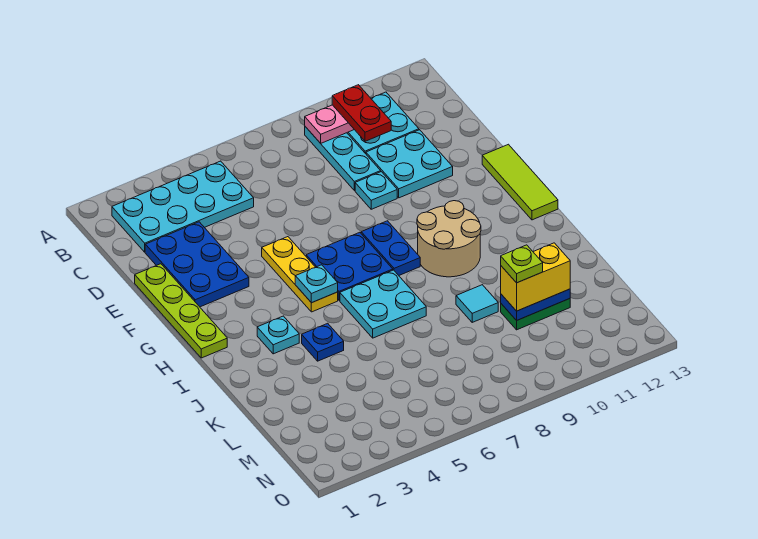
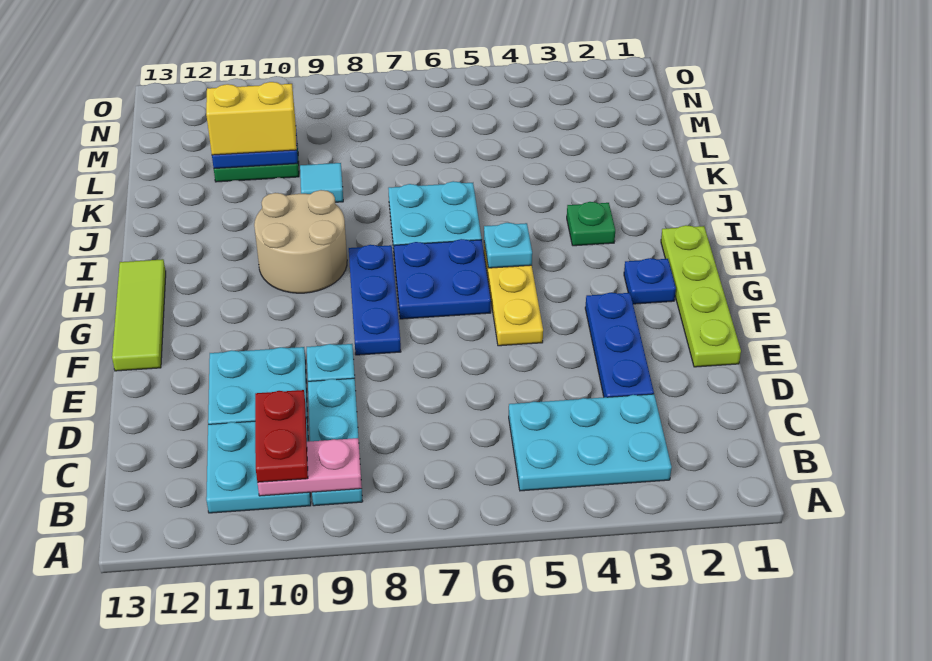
cyan 2x4 plate [112,161,254,252] -> cyan 2x3 plate [509,394,672,491]
blue 2x3 plate [145,222,249,307] -> blue 1x3 plate [585,293,654,397]
blue 1x2 plate [361,221,420,275] -> blue 1x3 plate [349,245,401,355]
cyan 1x1 plate [257,316,299,354] -> green 1x1 plate [567,202,615,246]
blue 1x1 plate [302,323,344,361] -> blue 1x1 plate moved to [624,258,676,304]
lime 1x1 plate [501,245,543,283] -> none

